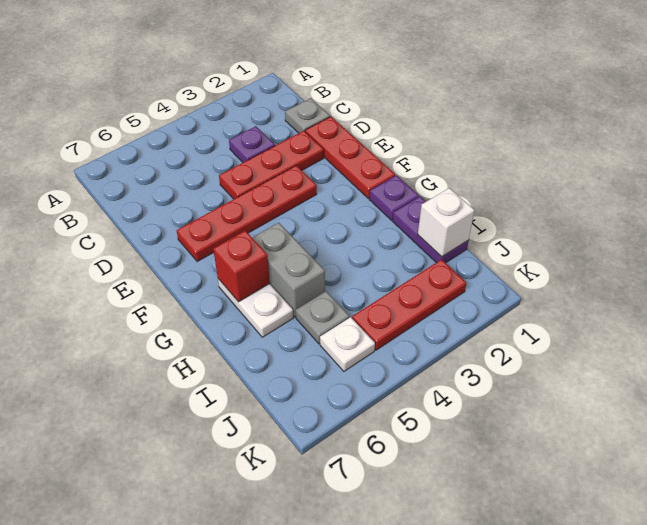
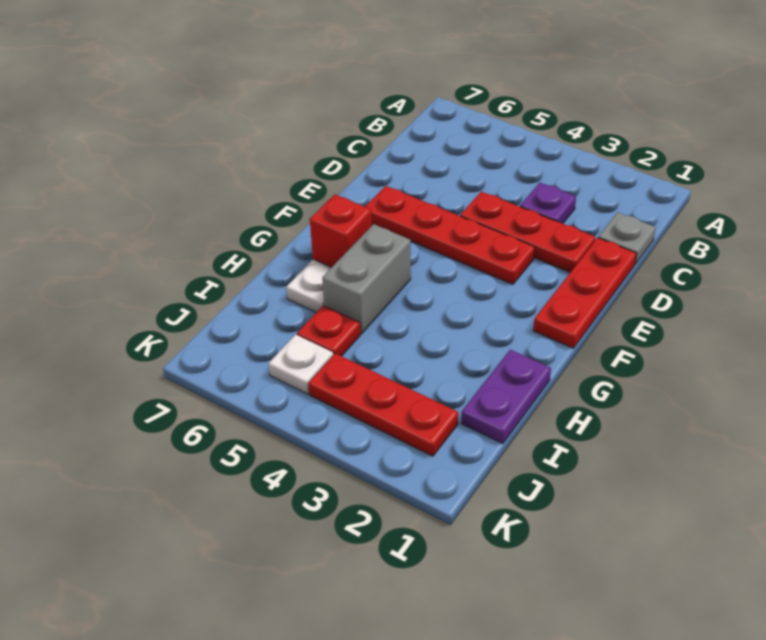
purple 1x1 plate [369,175,419,220] -> none
white 1x1 brick [418,188,475,257] -> none
grey 1x1 plate [296,291,349,344] -> red 1x1 plate [297,306,361,356]

